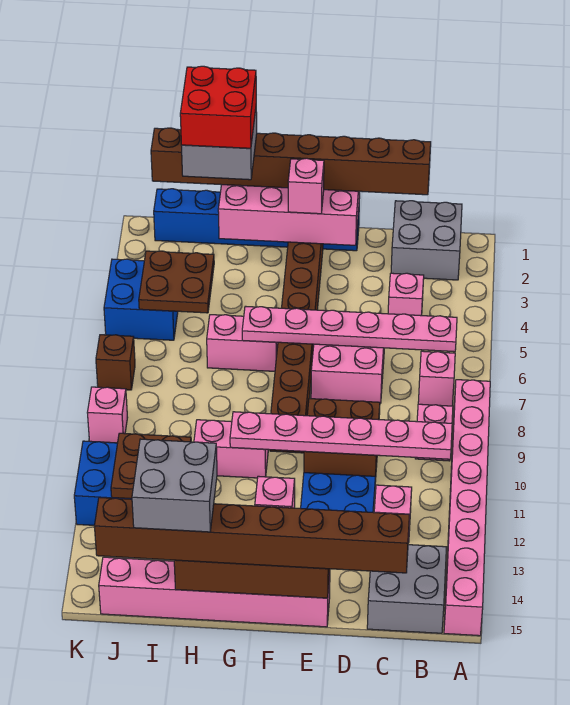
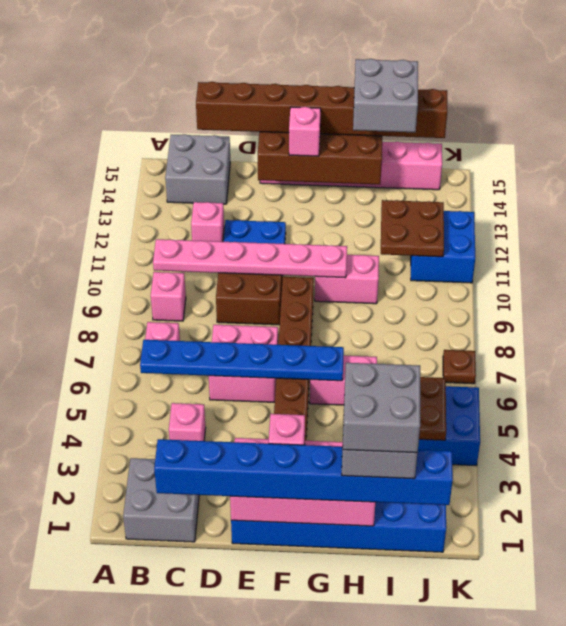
pink 1x8 brick [444,380,490,636] -> none
pink 1x6 plate [242,306,457,352] -> blue 1x6 plate [140,340,344,381]
brown 1x8 brick [151,128,431,195] -> blue 1x8 brick [154,439,453,505]
red 2x2 brick [180,66,256,148] -> grey 2x2 brick [343,363,420,453]
brown 1x1 brick [96,335,135,390] -> brown 1x1 plate [443,350,476,384]
pink 1x1 brick [87,387,128,443] -> none

